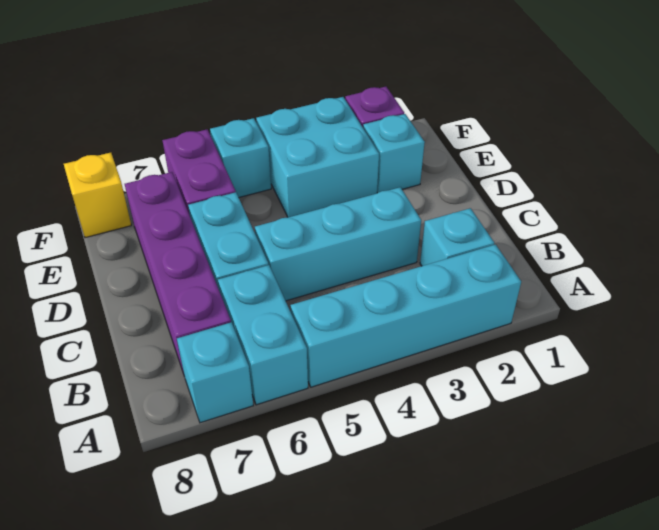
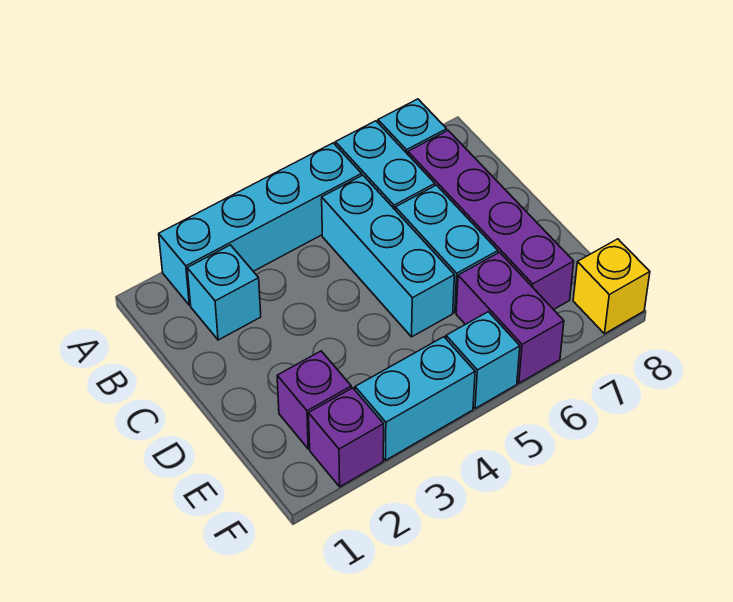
cyan 1x3 brick [255,187,421,301] -> cyan 1x3 brick turned to [322,175,454,337]
cyan 1x1 brick [363,114,425,193] -> purple 1x1 brick [277,351,351,449]
cyan 2x2 brick [256,97,379,217] -> cyan 1x2 brick [355,337,475,460]

